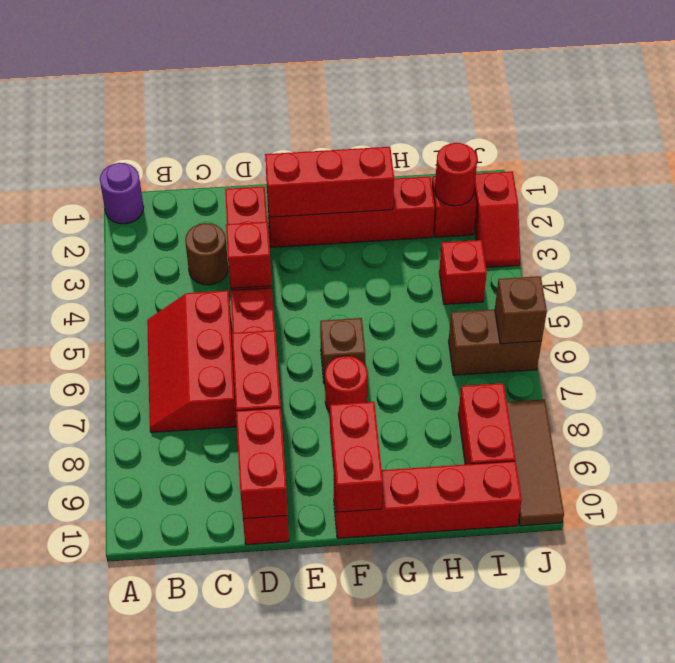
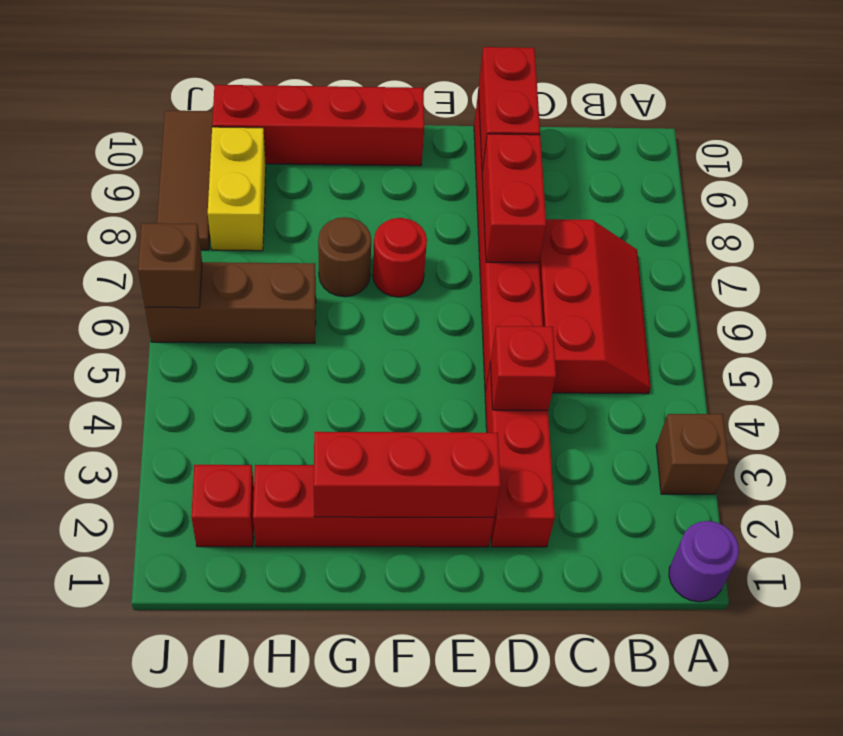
brown 1x1 round brick [185,223,228,285] -> brown 1x1 round brick moved to [318,217,371,297]
brown 1x1 brick [320,318,365,384] -> brown 1x1 brick moved to [656,414,729,494]
red 1x2 brick [330,402,383,512] -> none
red 1x1 round brick [435,143,477,206] -> none
red 1x1 brick [439,240,487,304] -> none
brown 1x2 brick [449,310,542,375] -> brown 1x3 brick [145,262,316,343]
red 1x2 brick [458,383,515,465] -> yellow 1x2 brick [208,127,266,251]
red 1x2 slope [474,171,520,268] -> none

